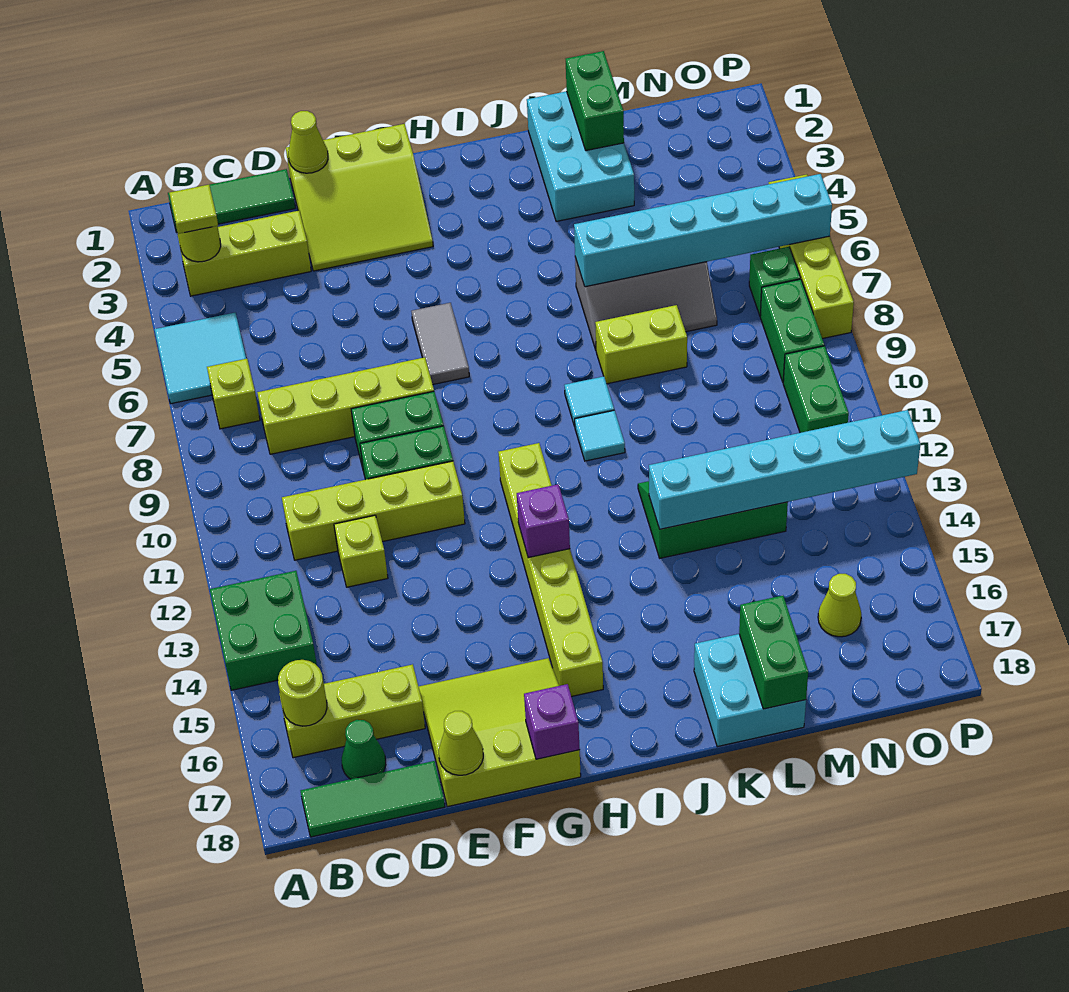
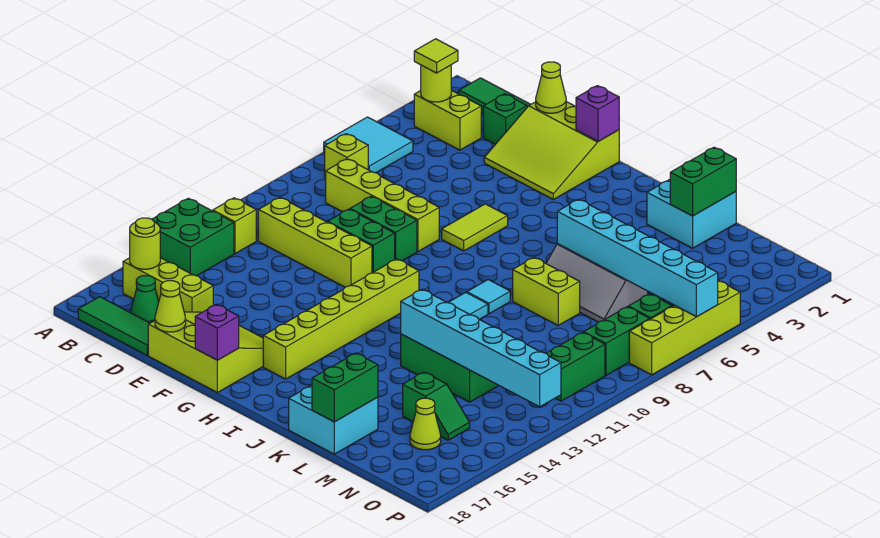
lime 1x3 brick [178,211,311,296] -> lime 1x2 brick [414,90,481,150]
none -> green 1x1 brick [483,94,527,144]
lime 1x1 brick [334,515,388,587] -> lime 1x1 brick moved to [213,198,256,254]
grey 1x2 tile [412,303,469,384] -> lime 1x2 tile [442,204,508,251]
purple 1x1 brick [517,484,570,558] -> purple 1x1 brick moved to [576,86,619,141]
cyan 2x3 brick [527,91,634,222] -> cyan 2x2 brick [647,179,736,248]
none -> green 1x2 slope [403,372,470,440]

